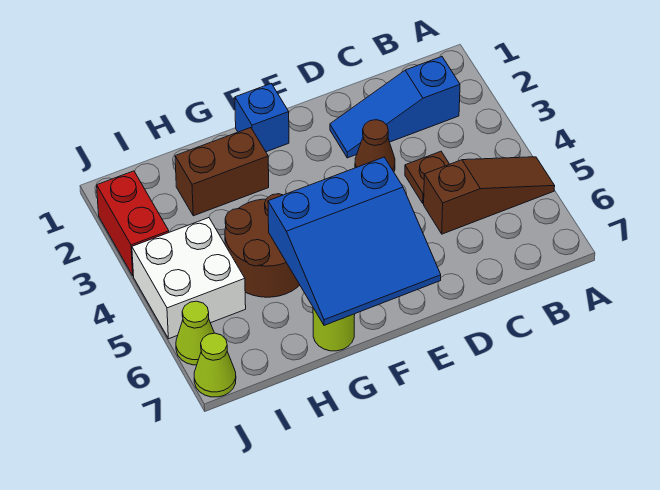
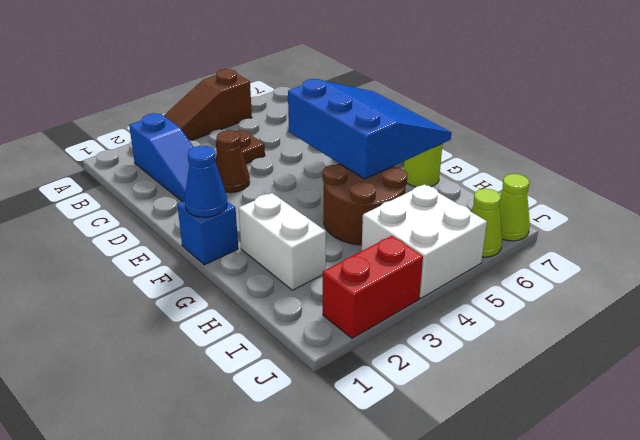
brown 1x3 slope [424,157,555,234] -> brown 1x3 slope turned to [164,69,252,141]
none -> blue 1x1 cone [185,146,227,217]
brown 1x2 brick [175,128,269,216] -> white 1x2 brick [239,193,326,290]

